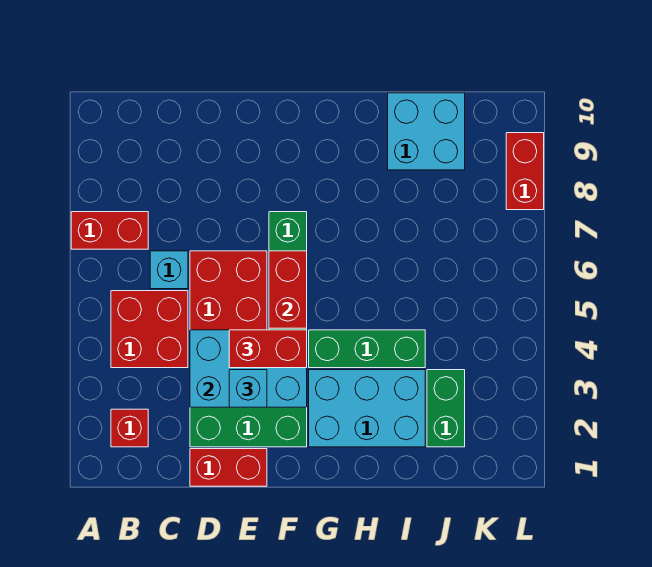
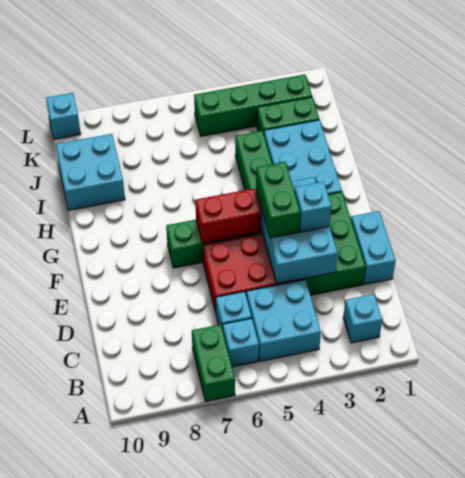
red 1x2 brick [71,212,148,249] -> green 1x2 brick [192,325,235,401]
red 1x1 brick [111,409,148,447] -> cyan 1x1 brick [343,294,382,343]
red 2x2 brick [111,291,188,368] -> cyan 2x2 brick [246,280,321,361]
none -> cyan 1x1 brick [223,318,259,367]
red 1x2 brick [190,449,267,486] -> cyan 1x2 brick [351,211,396,284]
red 1x2 brick [229,330,307,368] -> green 1x2 brick [256,162,301,238]
none -> green 1x4 brick [194,74,312,136]
red 1x2 brick [506,133,544,210] -> none
none -> cyan 1x1 brick [46,93,81,139]

